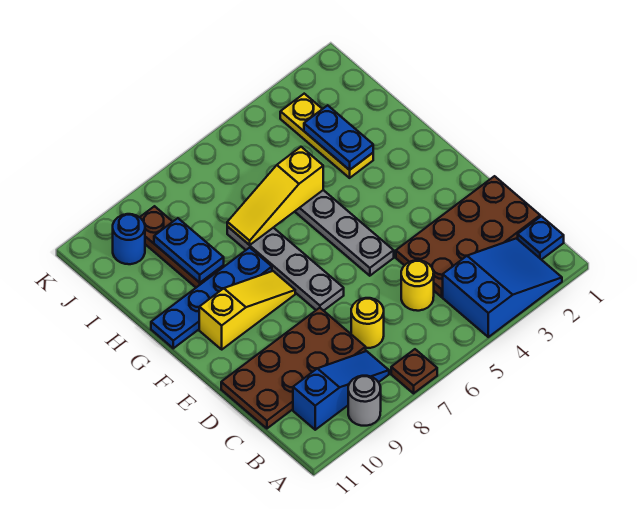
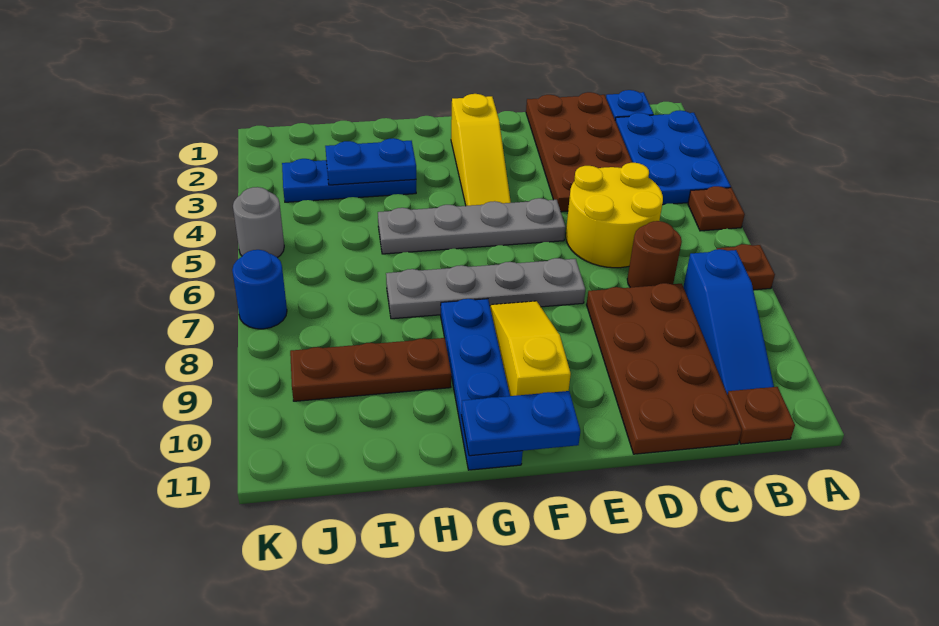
blue 2x3 slope [443,238,562,337] -> blue 2x3 plate [615,110,731,205]
none -> brown 1x1 plate [688,186,745,231]
grey 1x1 round brick [348,376,381,426] -> grey 1x1 round brick moved to [233,187,284,258]
blue 1x3 slope [293,351,389,430] -> blue 1x3 slope turned to [683,249,774,394]
none -> brown 1x1 plate [727,387,795,444]
yellow 1x1 round brick [401,260,434,311] -> yellow 2x2 round brick [566,163,663,268]
yellow 1x1 round brick [351,298,384,348] -> brown 1x1 round brick [627,221,682,288]
yellow 1x3 plate [280,94,373,178] -> blue 1x3 plate [282,159,416,202]
yellow 1x3 slope [227,147,323,245] -> yellow 1x3 slope moved to [451,94,511,206]
blue 1x2 plate [154,218,224,283] -> blue 1x2 plate moved to [461,391,580,456]
blue 1x1 round brick [113,214,145,264] -> blue 1x1 round brick moved to [232,250,287,329]

